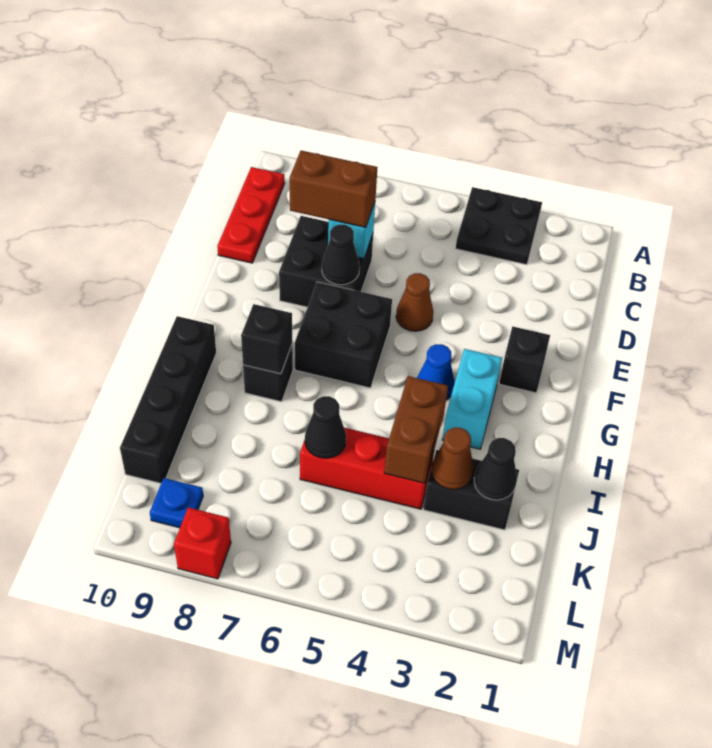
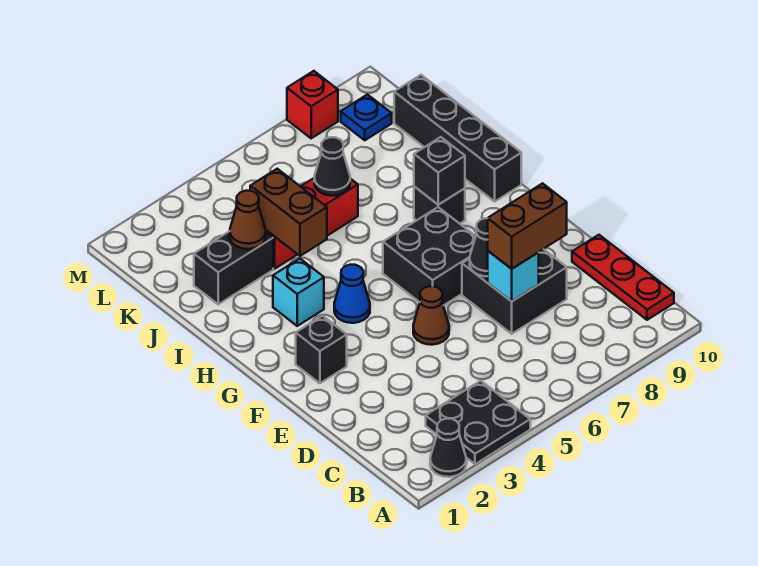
cyan 1x2 brick [442,349,502,449] -> cyan 1x1 brick [273,259,324,326]
black 1x1 cone [474,438,517,500] -> black 1x1 cone moved to [430,419,466,477]

